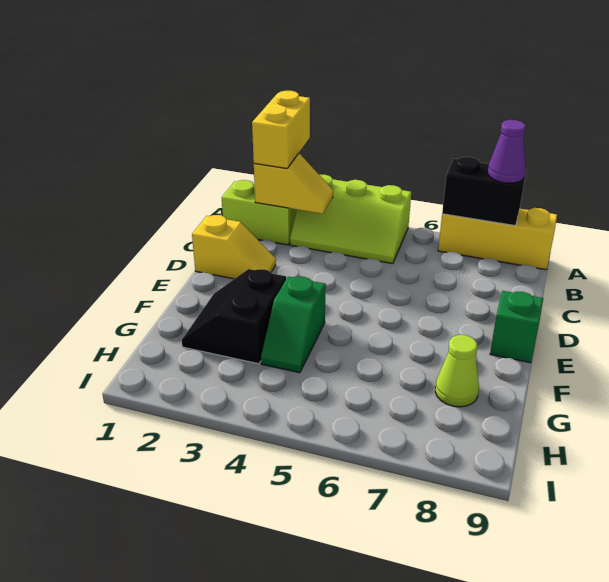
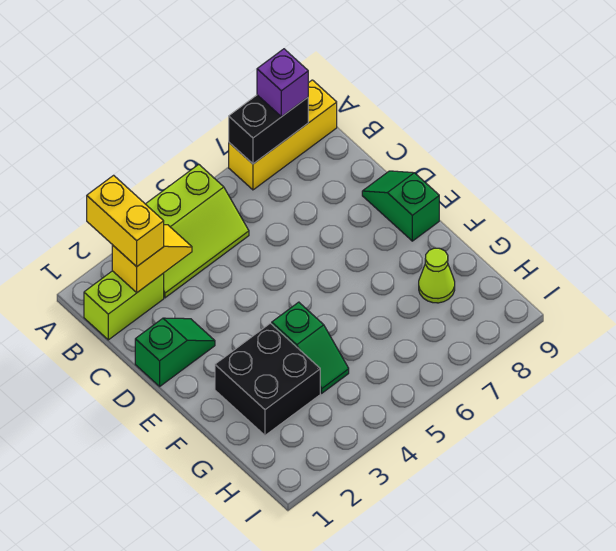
purple 1x1 cone [488,120,526,183] -> purple 1x1 brick [257,49,308,117]
yellow 1x2 slope [192,215,276,279] -> green 1x2 slope [135,318,215,386]
black 2x2 slope [182,269,286,364] -> black 2x2 brick [215,323,320,435]

